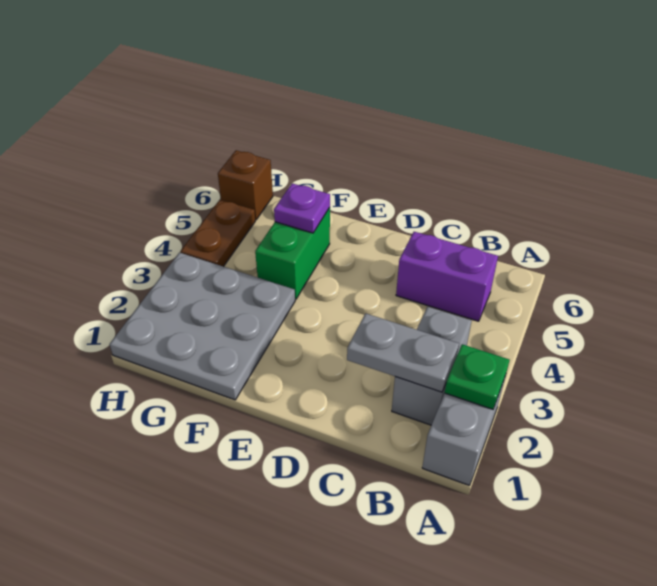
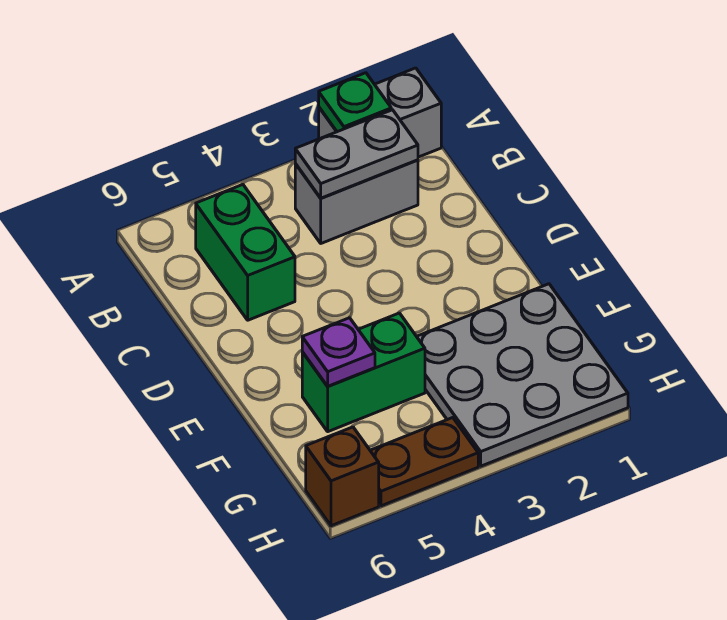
grey 1x2 plate [347,313,459,392] -> grey 1x2 plate turned to [295,110,418,198]
purple 1x2 brick [396,232,498,321] -> green 1x2 brick [196,185,295,320]

